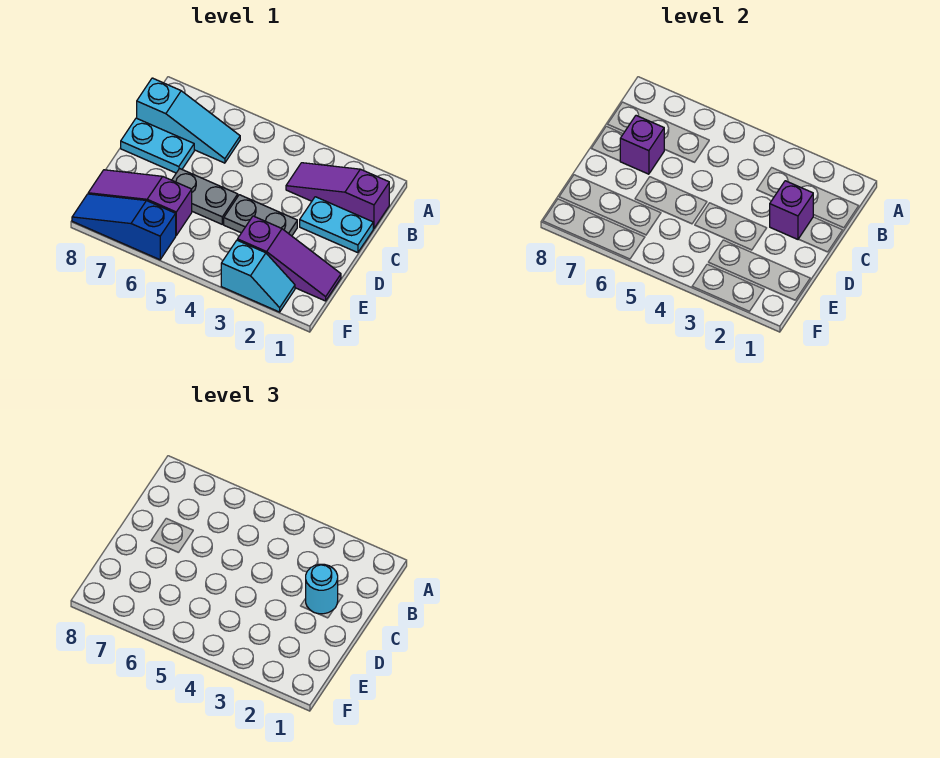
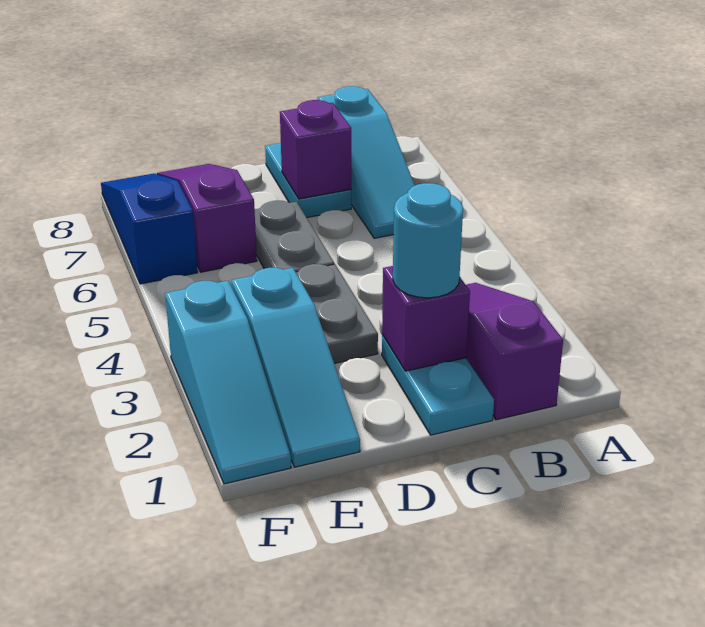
purple 1x3 slope [238,216,341,301] -> cyan 1x3 slope [232,268,360,467]
cyan 1x2 slope [221,240,295,312] -> cyan 1x3 slope [165,281,291,484]

